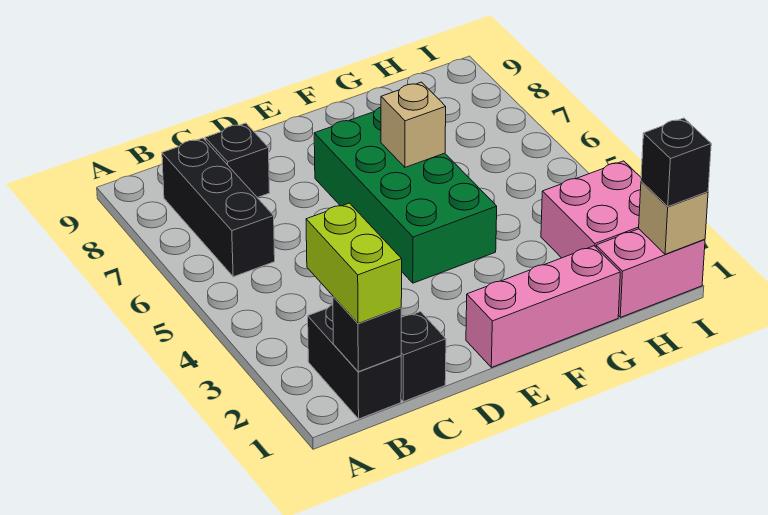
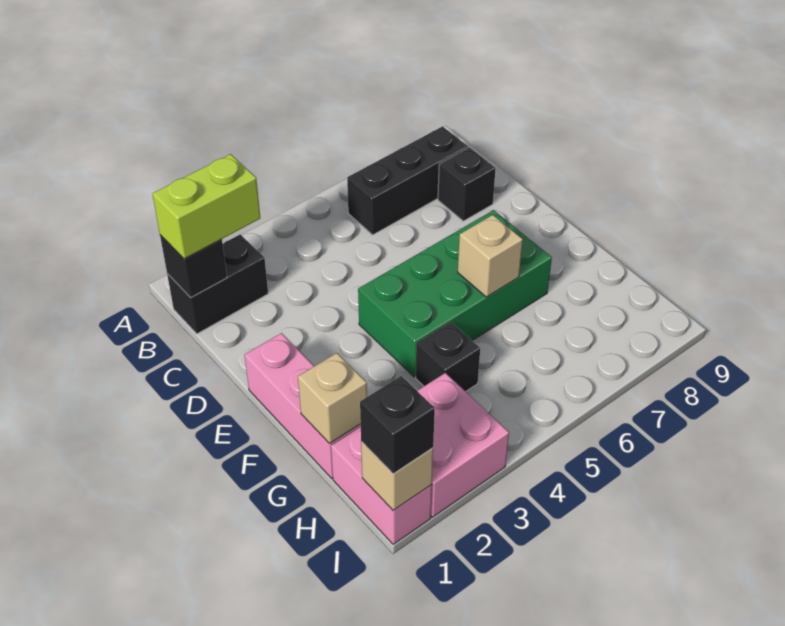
black 1x1 brick [401,312,446,402] -> black 1x1 brick moved to [416,322,480,391]
none -> tan 1x1 brick [298,353,367,443]

